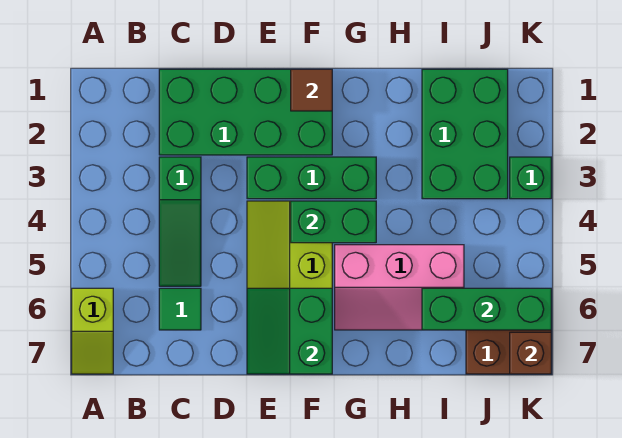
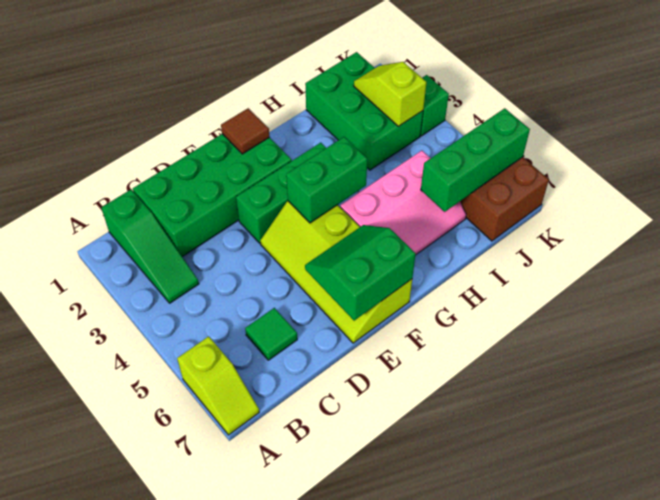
green 1x3 slope [159,157,201,286] -> green 1x3 slope moved to [101,190,199,303]
green 2x2 slope [247,288,332,374] -> green 2x2 slope turned to [305,225,416,321]
none -> lime 1x2 slope [354,62,426,126]
brown 1x1 brick [510,332,551,374] -> none

